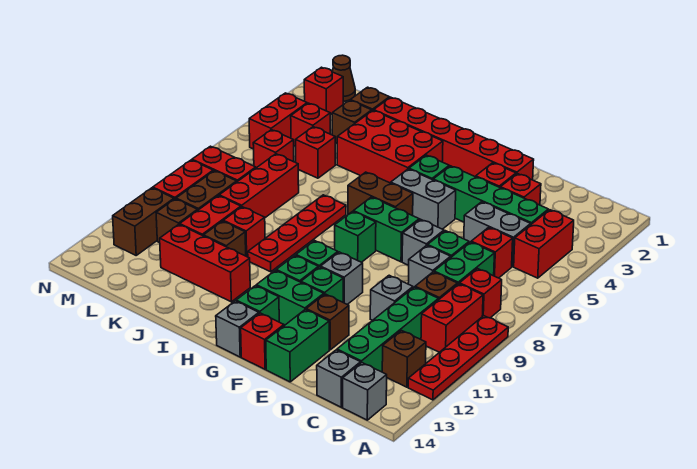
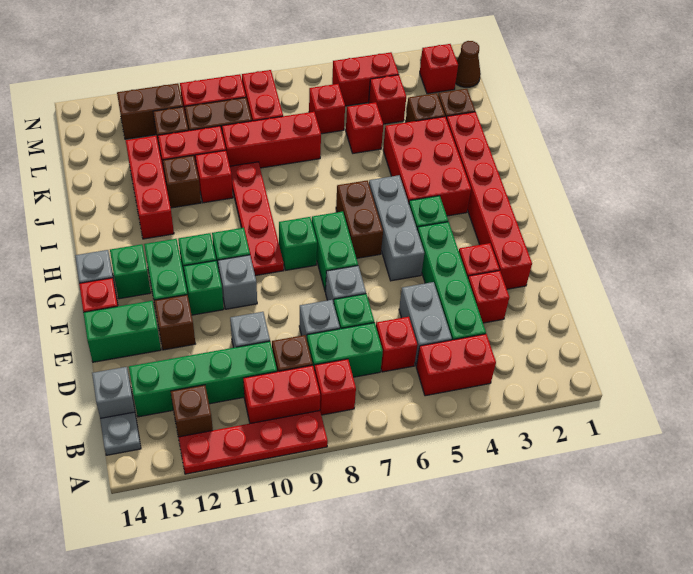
grey 1x1 brick [343,363,387,420] -> grey 1x1 plate [100,412,141,455]
grey 1x2 brick [391,169,456,229] -> grey 1x3 brick [369,175,424,281]
red 1x4 plate [248,195,346,272] -> red 1x4 plate turned to [230,162,284,276]

